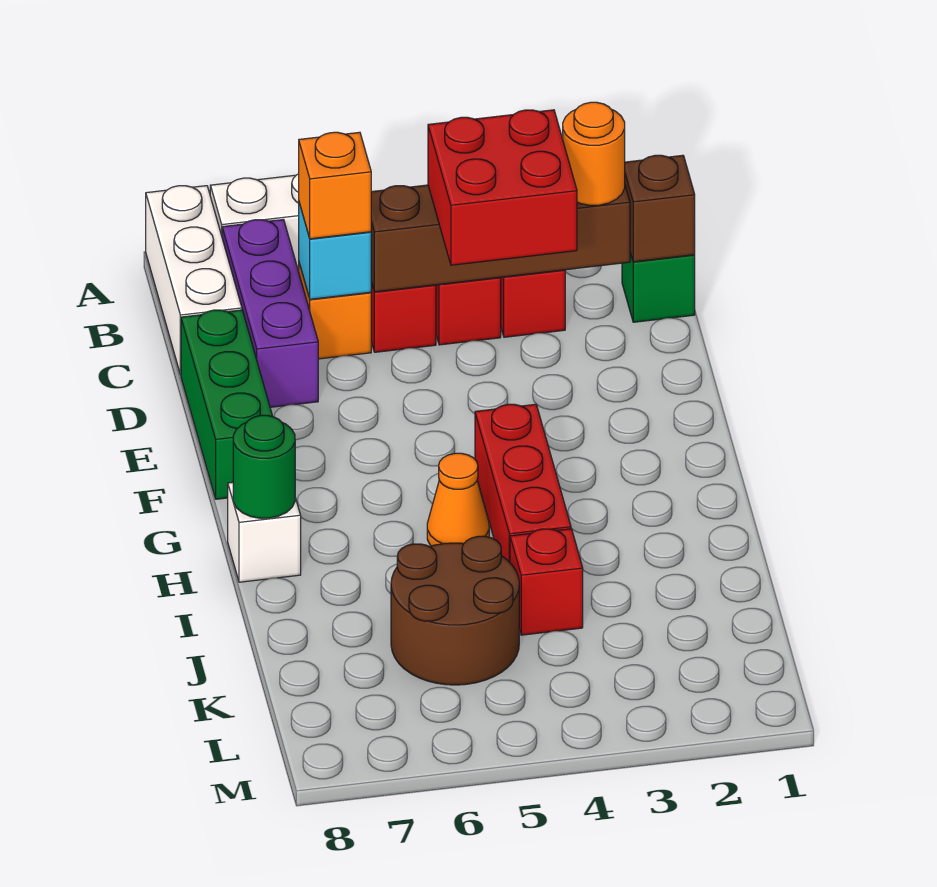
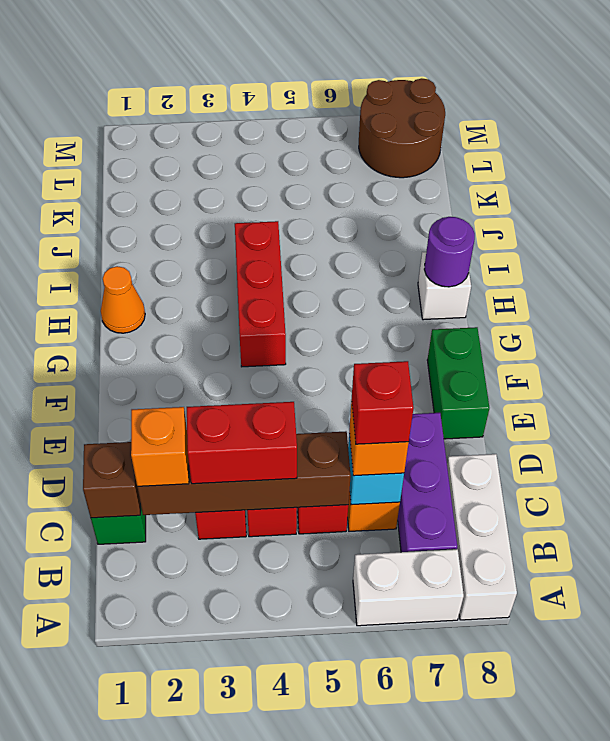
orange 1x1 round brick [563,102,625,205] -> orange 1x1 brick [131,407,189,486]
red 2x2 brick [428,110,577,265] -> red 1x2 brick [187,402,297,484]
green 1x3 brick [181,310,272,499] -> green 1x2 brick [427,327,489,439]
orange 1x1 cone [427,453,489,546] -> orange 1x1 cone moved to [101,266,145,333]
green 1x1 round brick [233,415,295,518] -> purple 1x1 round brick [424,217,475,287]
red 1x1 brick [510,529,583,635] -> red 1x1 brick moved to [352,361,414,444]
brown 2x2 round brick [391,536,519,685] -> brown 2x2 round brick moved to [359,78,445,178]

